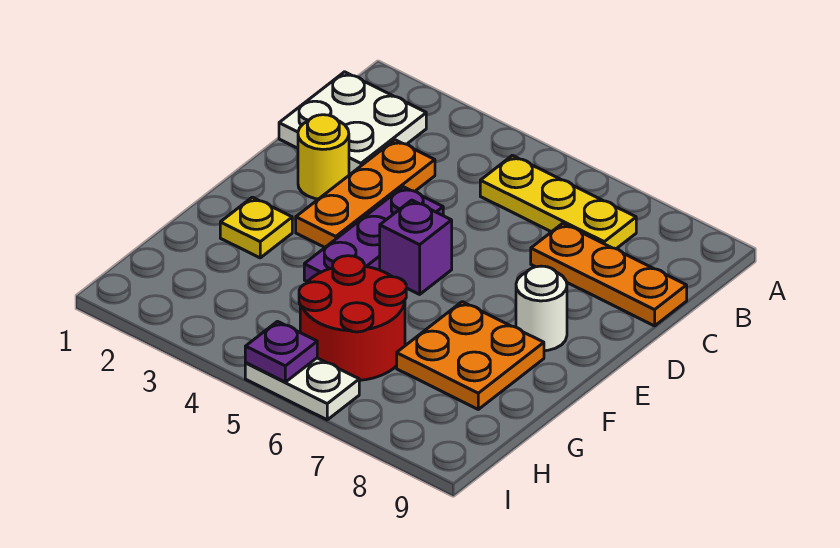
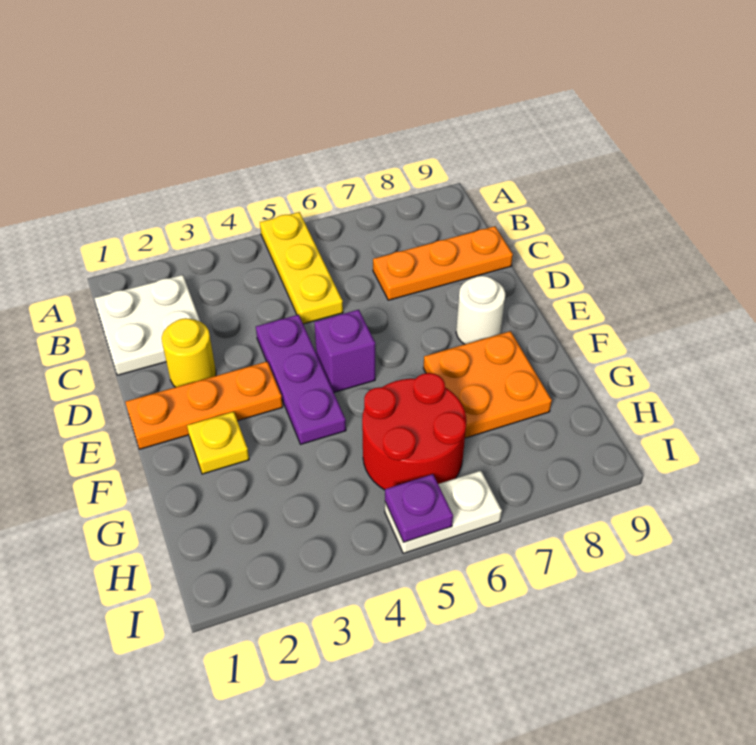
yellow 1x3 plate [480,155,636,249] -> yellow 1x3 plate turned to [260,212,343,324]
orange 1x3 plate [296,140,435,247] -> orange 1x3 plate turned to [126,362,283,449]

